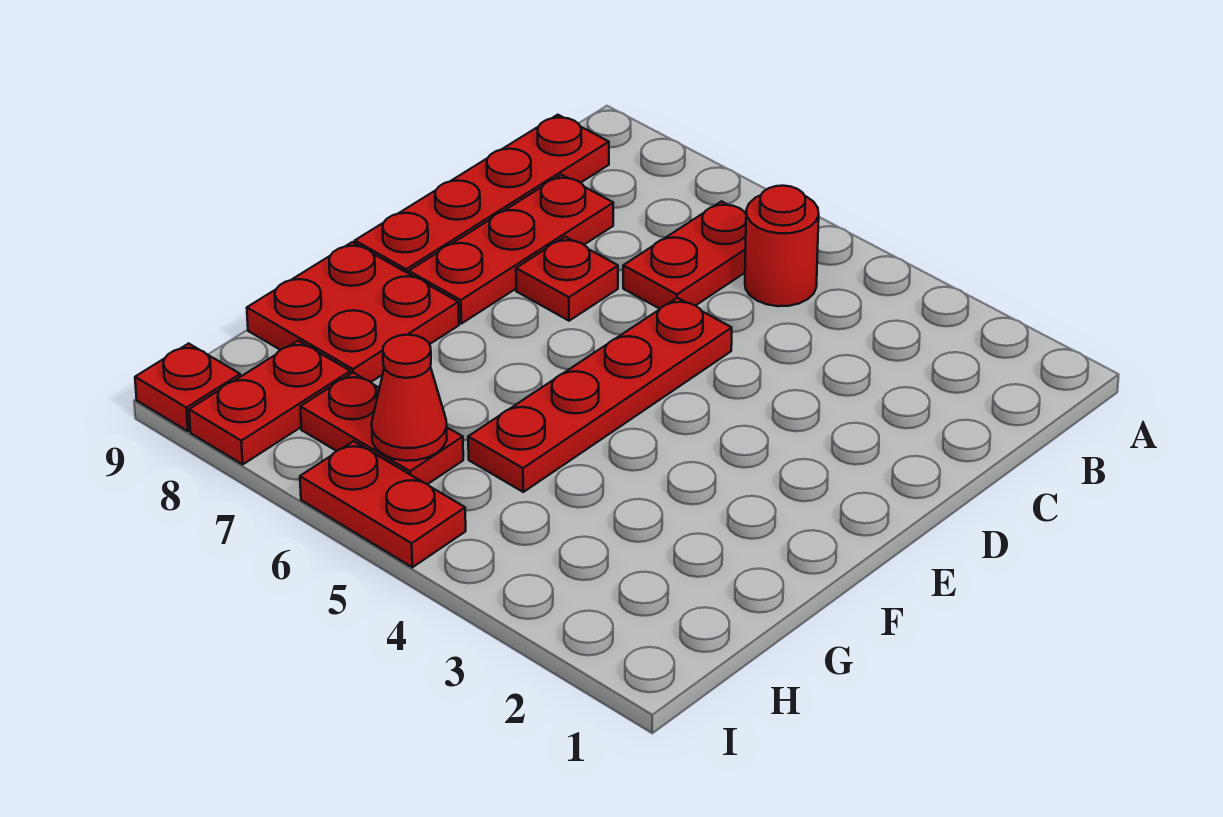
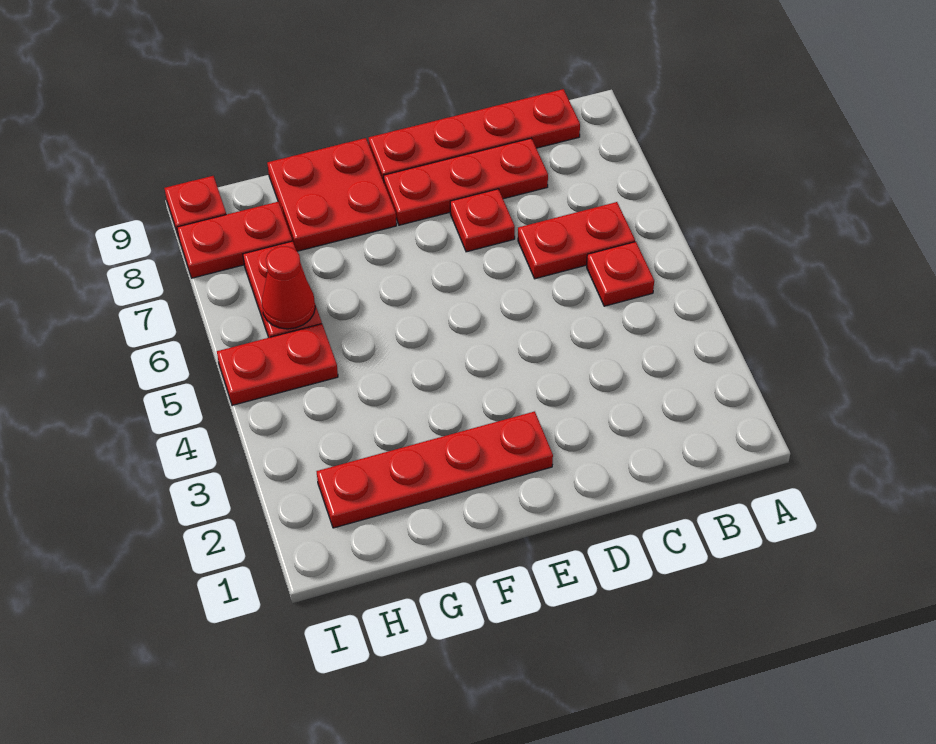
red 1x1 round brick [745,186,819,306] -> red 1x1 plate [587,242,654,306]
red 1x4 plate [468,298,732,492] -> red 1x4 plate moved to [316,411,553,528]
red 1x2 plate [300,441,466,567] -> red 1x2 plate turned to [217,324,338,405]

